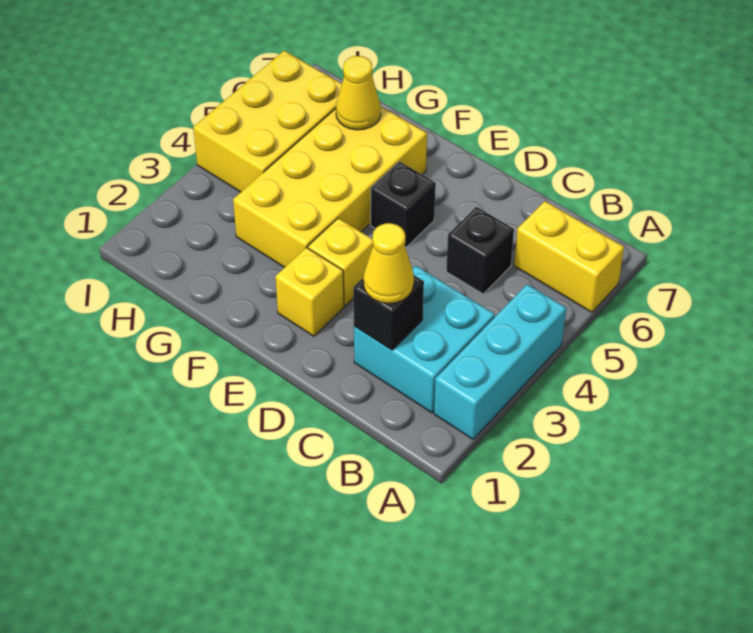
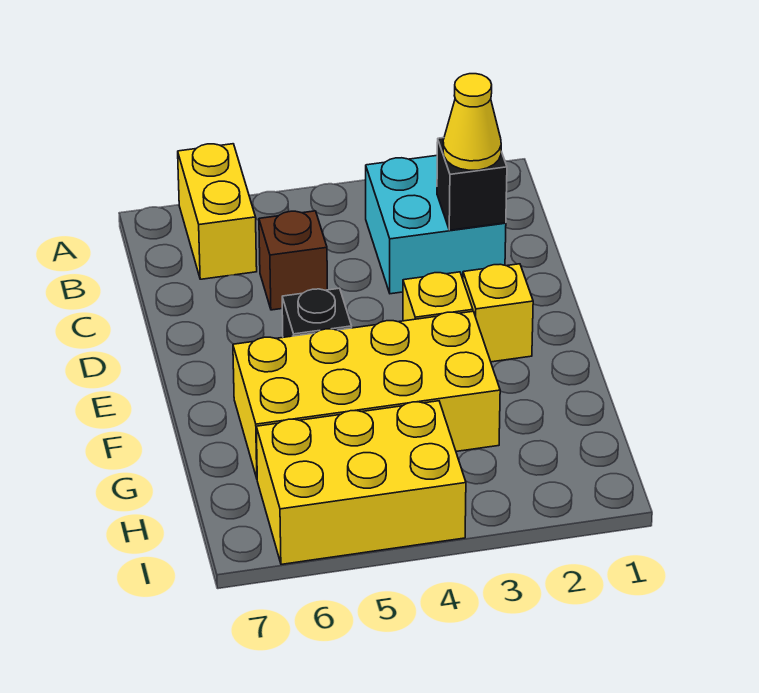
cyan 1x3 brick [434,284,566,439] -> none
black 1x1 brick [446,207,514,294] -> brown 1x1 brick [259,211,327,310]
yellow 1x1 cone [336,56,381,130] -> none

